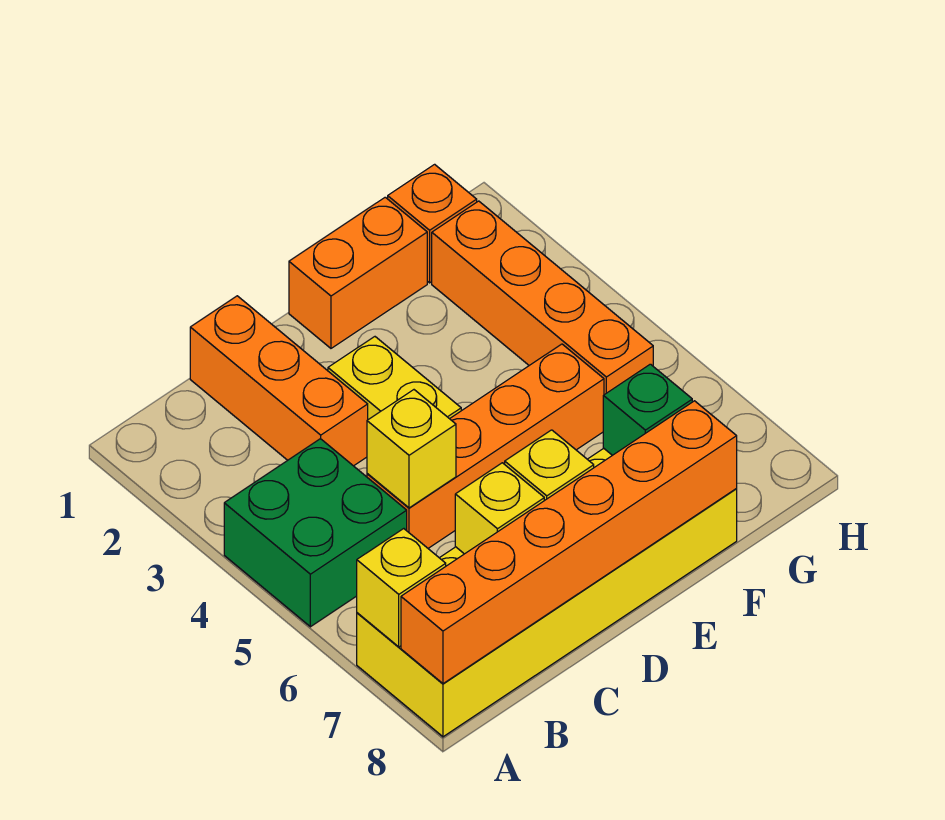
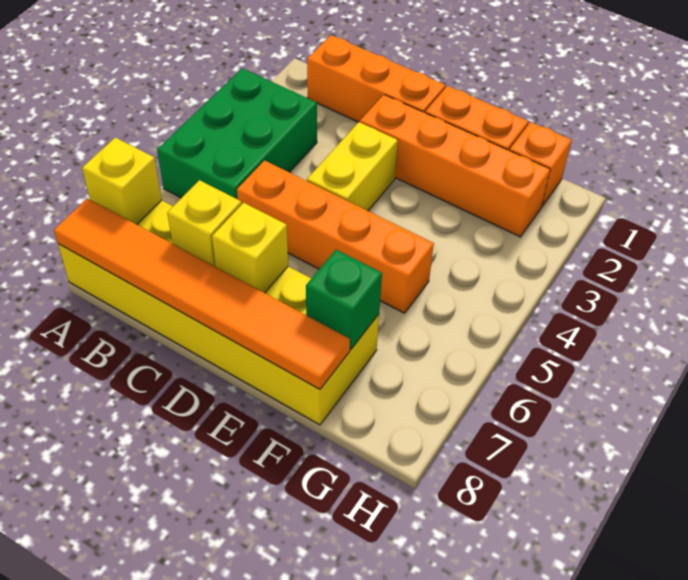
green 2x2 brick [224,439,407,627] -> green 2x3 brick [157,68,317,199]
orange 1x6 brick [401,401,737,684] -> orange 1x6 tile [54,198,350,389]
orange 1x3 brick [190,296,368,466] -> orange 1x3 brick turned to [307,35,446,122]
yellow 1x1 brick [367,390,456,508] -> none
orange 1x4 brick [432,201,653,395] -> orange 1x4 brick turned to [360,95,550,237]

